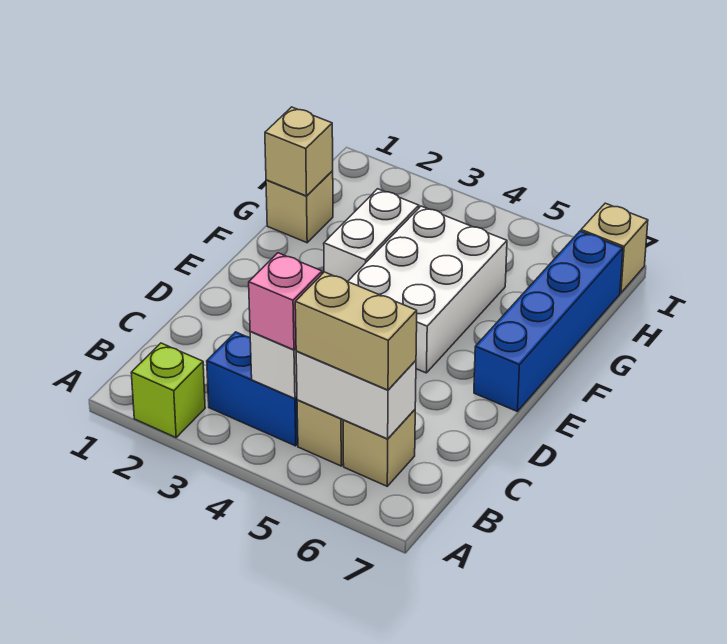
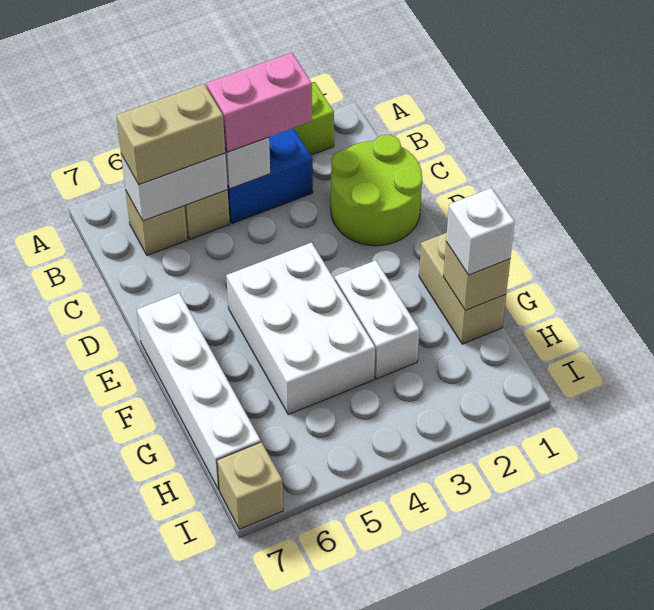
pink 1x1 brick [249,253,322,350] -> pink 1x2 brick [206,53,312,152]
none -> lime 2x2 round brick [331,135,422,246]
blue 1x4 brick [474,231,623,412] -> white 1x4 brick [137,293,261,490]
tan 1x1 brick [266,171,333,243] -> tan 1x2 brick [419,233,506,344]
none -> white 1x1 brick [446,188,515,275]

